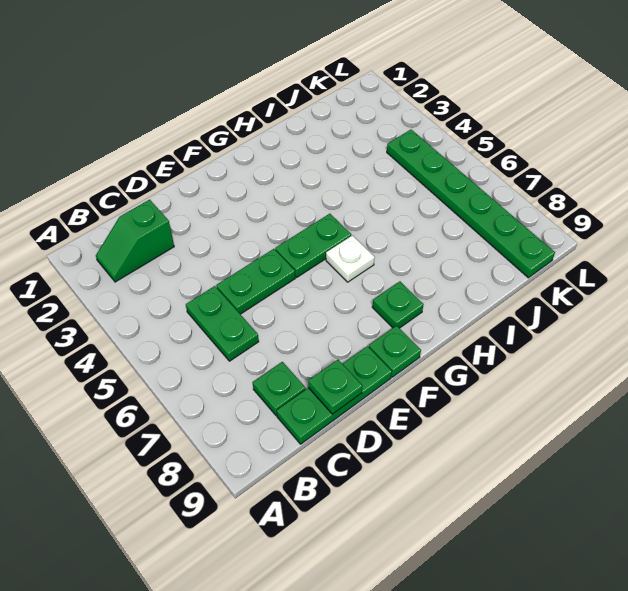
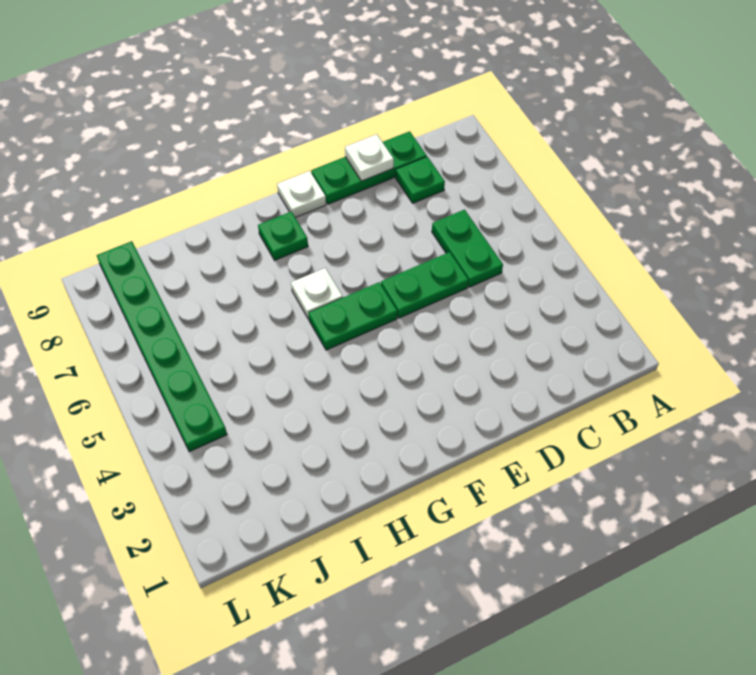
green 1x2 slope [96,200,174,282] -> none
green 1x1 plate [308,360,362,414] -> white 1x1 plate [345,134,394,181]
green 1x1 plate [369,325,421,377] -> white 1x1 plate [277,171,326,218]

